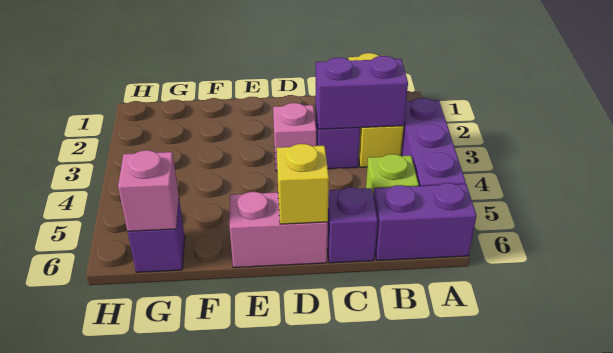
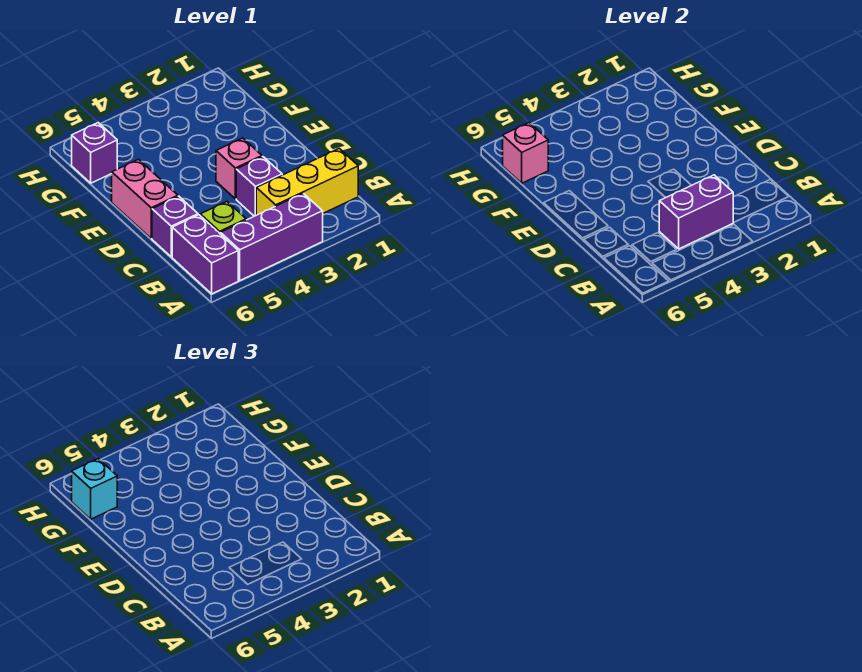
purple 1x2 brick [315,56,408,129] -> purple 1x2 brick turned to [659,175,733,249]
yellow 1x1 brick [277,144,329,224] -> none
none -> cyan 1x1 brick [72,459,117,519]

